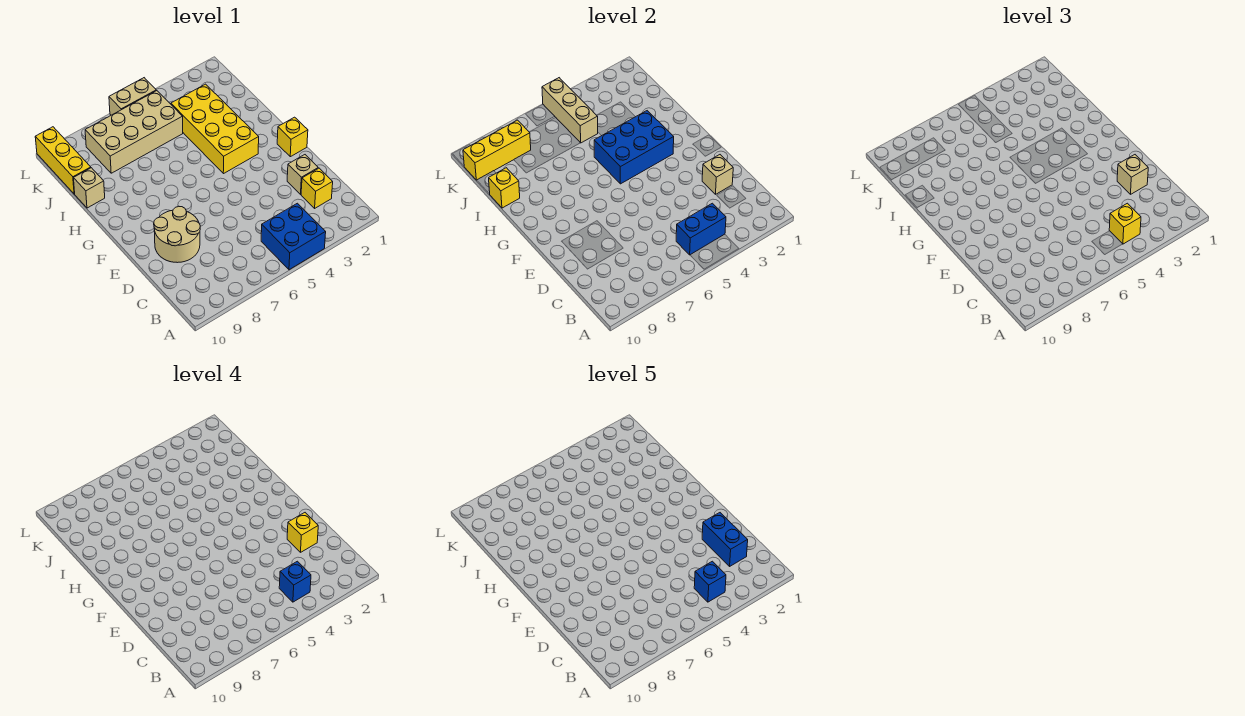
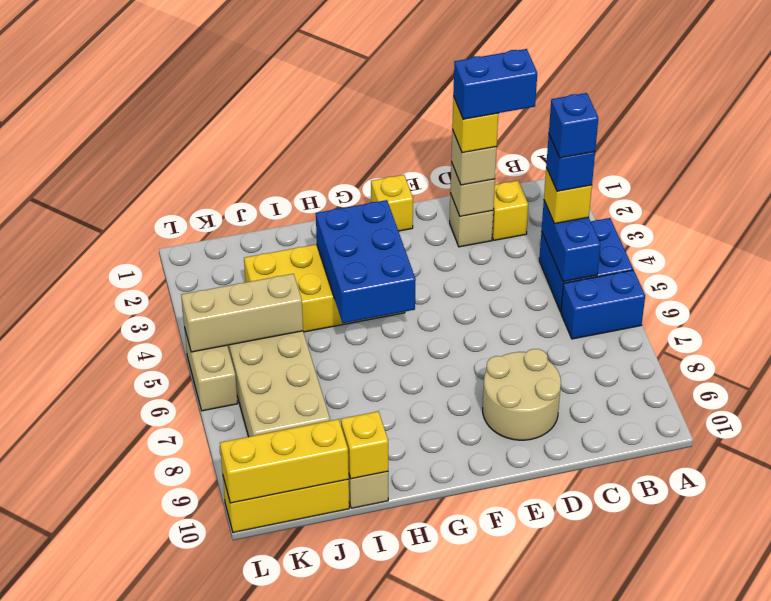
none -> blue 1x2 brick [561,270,645,339]
yellow 1x3 brick [463,120,531,180] -> yellow 1x3 brick turned to [220,419,349,503]

